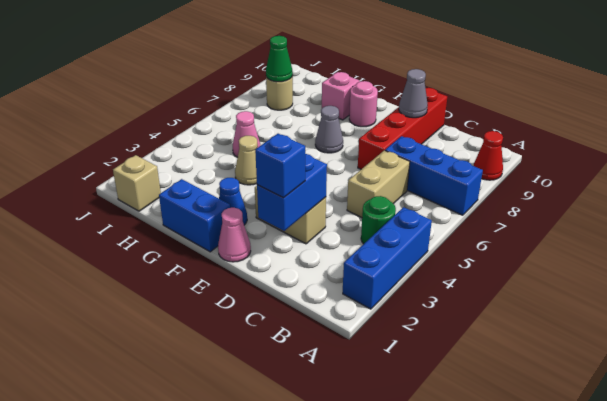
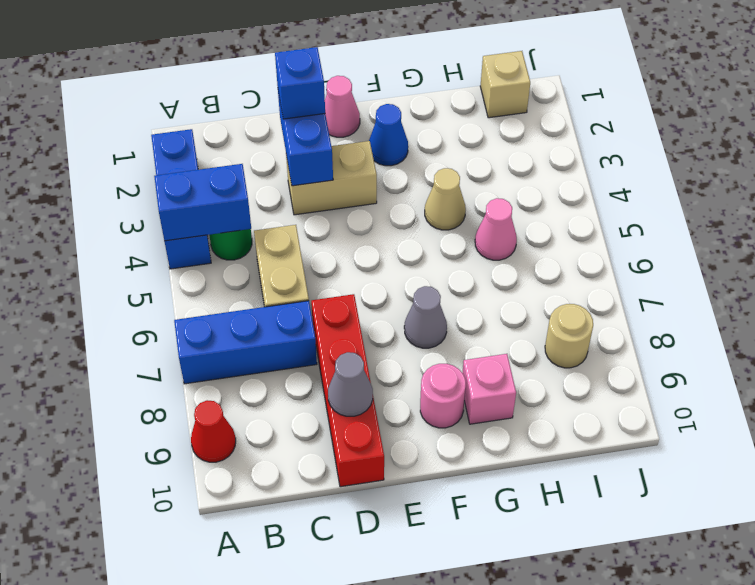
blue 1x2 brick [159,179,230,252] -> blue 1x2 brick moved to [154,164,251,241]
green 1x1 cone [266,36,293,82] -> none

